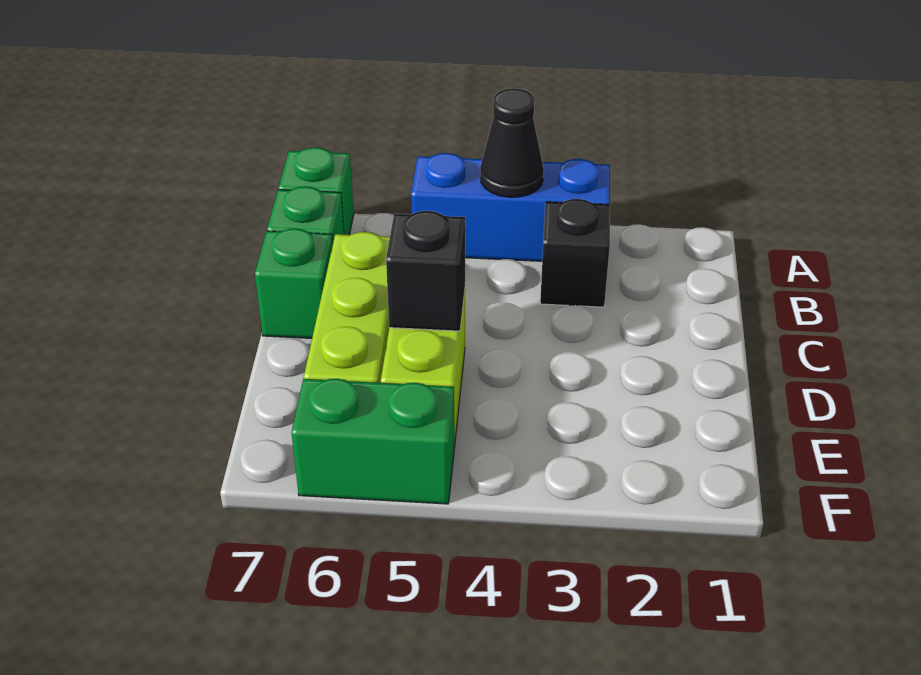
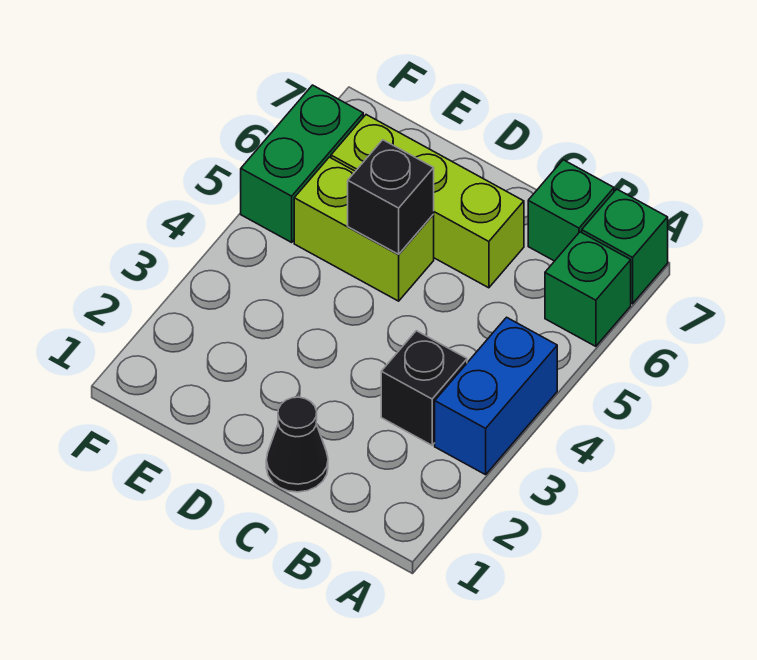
blue 1x3 brick [411,153,610,261] -> blue 1x2 brick [435,317,557,475]
black 1x1 cone [480,88,544,197] -> black 1x1 cone moved to [266,397,328,492]
green 1x1 brick [255,229,333,338] -> green 1x1 brick moved to [545,232,631,346]

